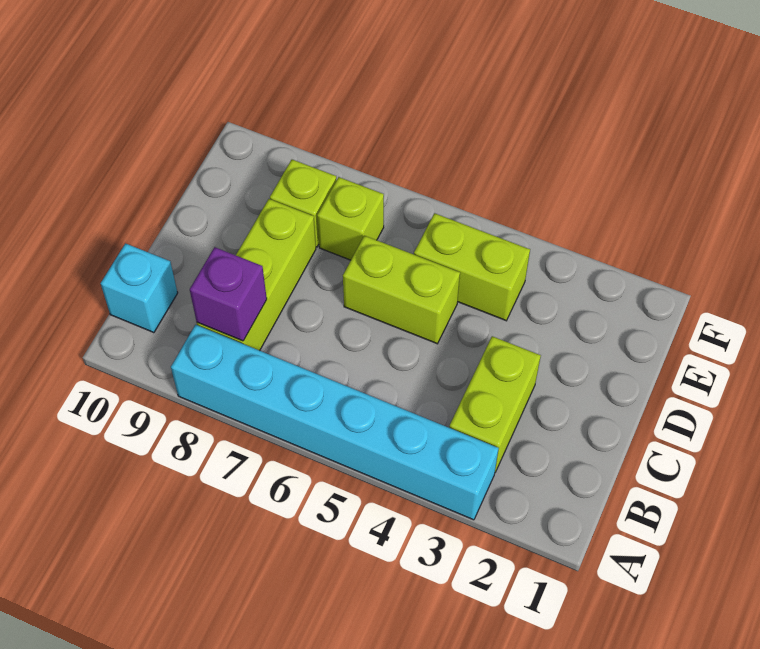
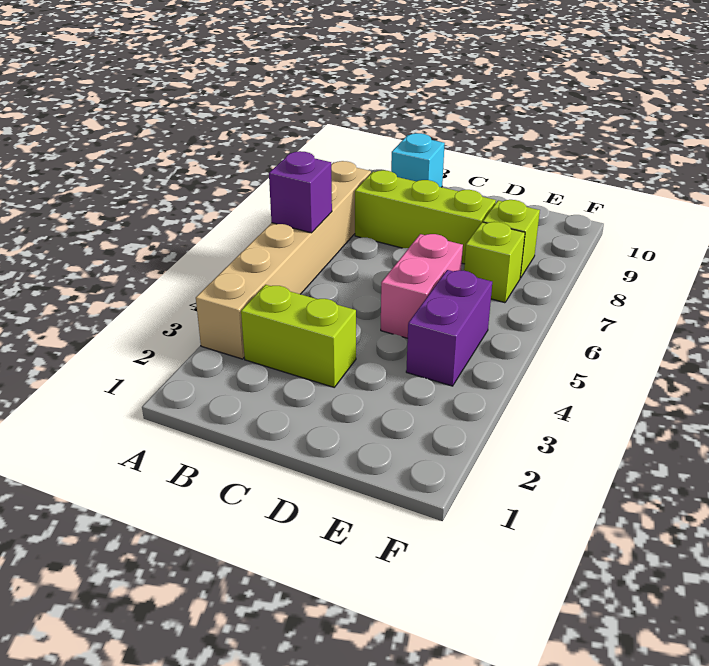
cyan 1x6 brick [171,325,499,520] -> tan 1x6 brick [196,161,371,359]
purple 1x1 brick [190,247,267,341] -> purple 1x1 brick moved to [269,151,332,233]
lime 1x2 brick [343,236,460,344] -> pink 1x2 brick [381,234,463,338]
lime 1x2 brick [414,213,530,321] -> purple 1x2 brick [406,270,492,386]

